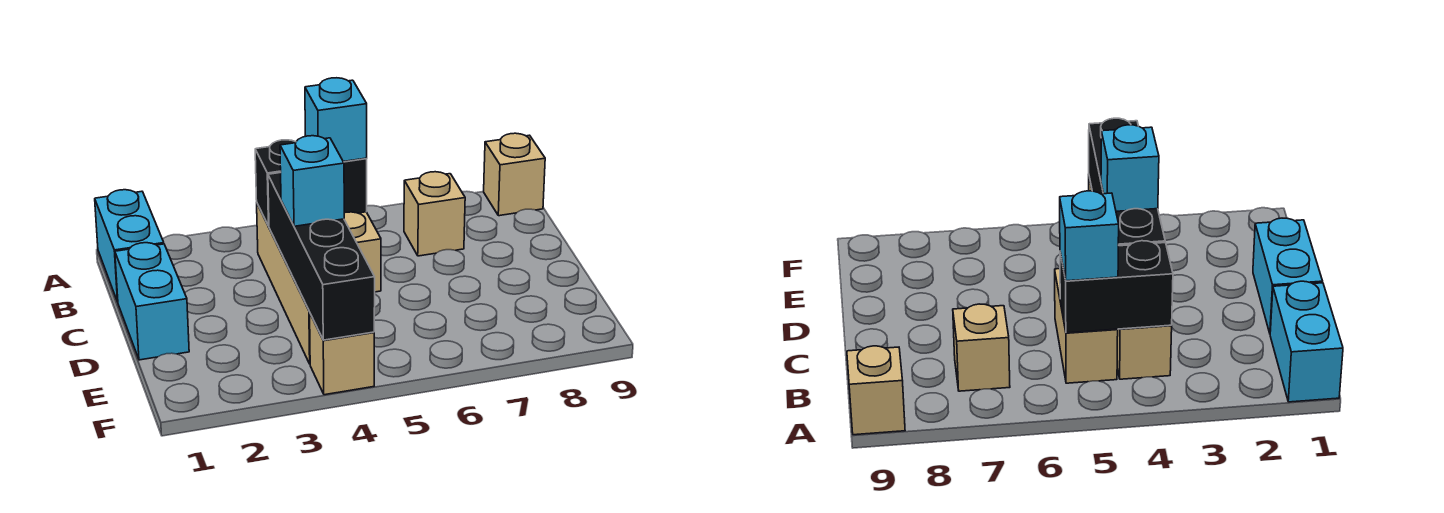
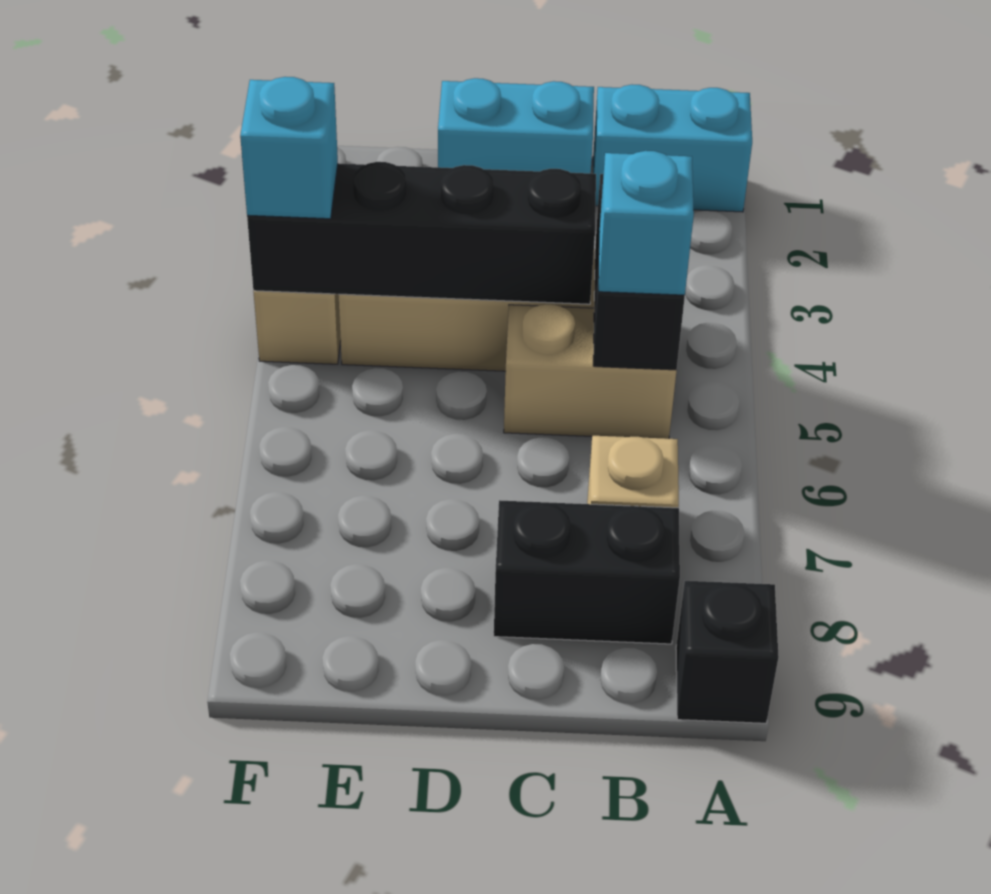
tan 1x1 brick [484,133,545,216] -> black 1x1 brick [676,581,779,723]
none -> black 1x2 brick [494,500,680,644]
cyan 1x1 brick [280,136,344,226] -> cyan 1x1 brick moved to [240,77,338,219]

